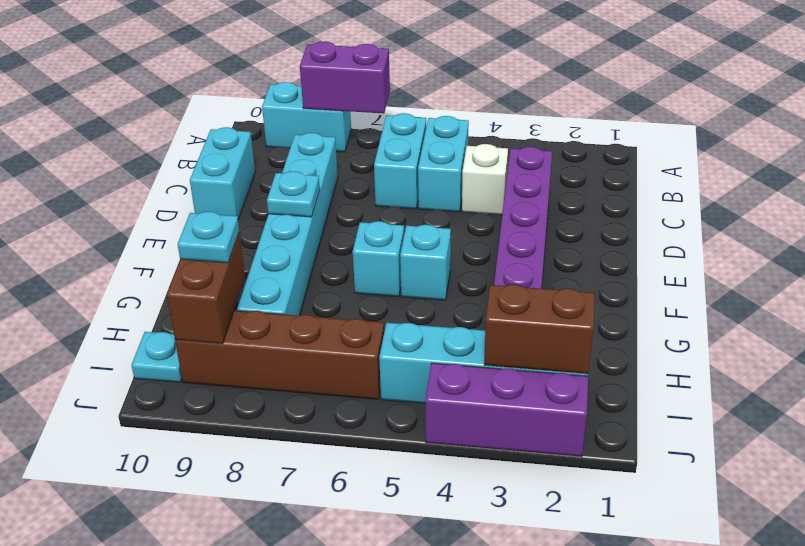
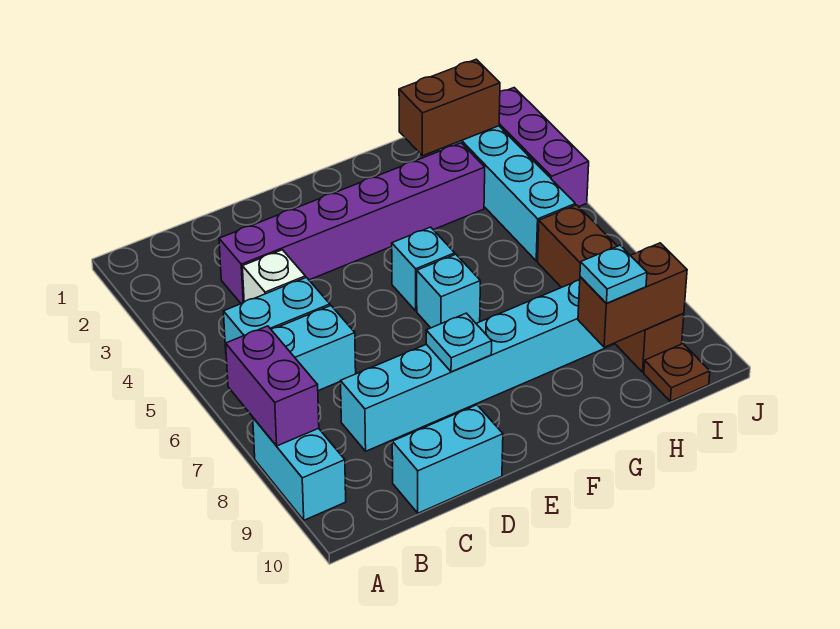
brown 1x2 brick [484,285,595,374] -> brown 1x2 brick turned to [399,59,500,156]
cyan 1x1 plate [131,332,182,382] -> brown 1x1 plate [644,344,710,401]

